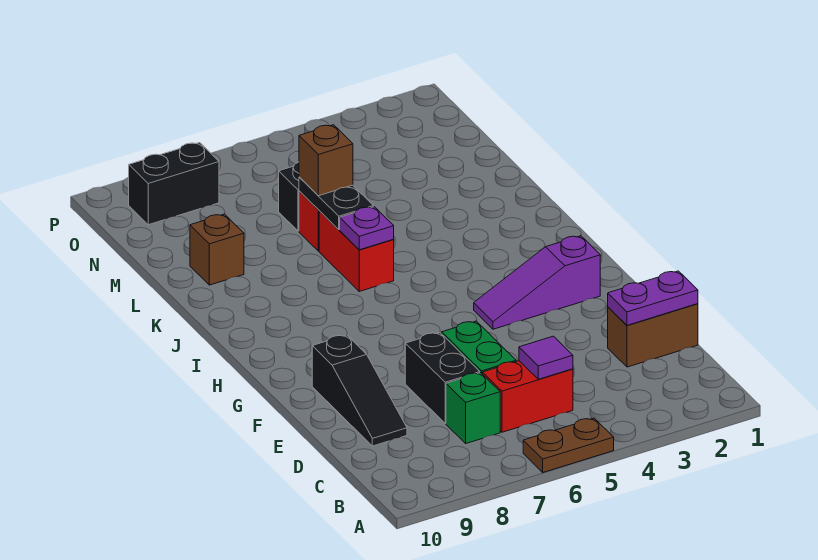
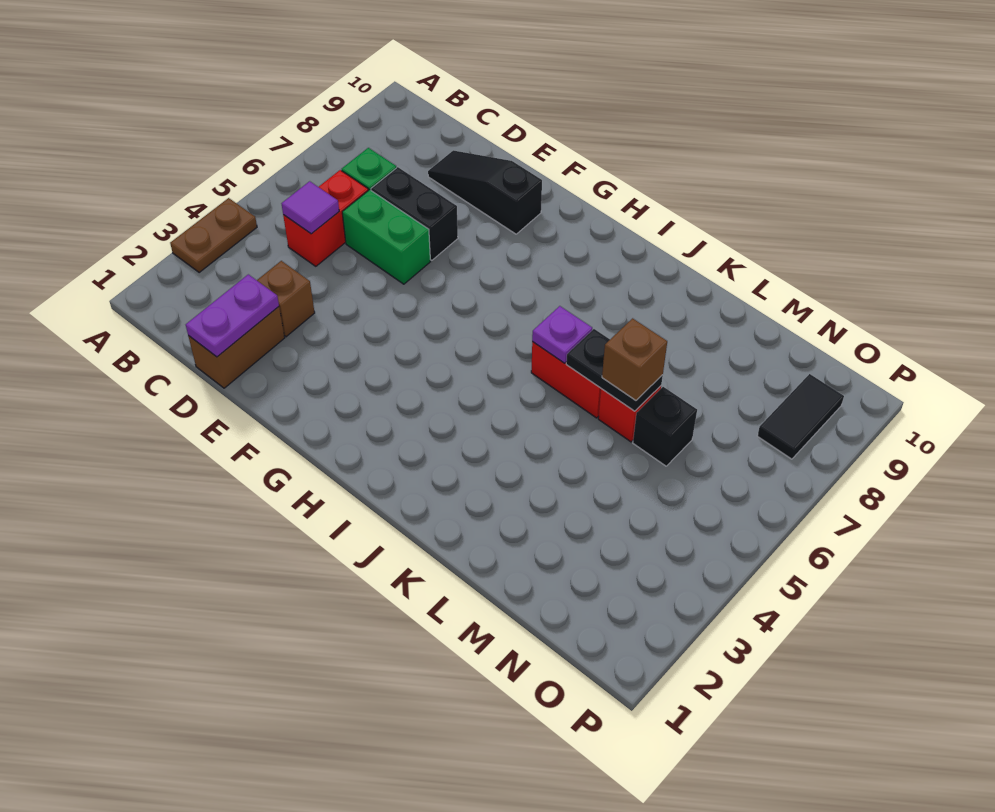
brown 1x2 plate [523,418,614,472] -> brown 1x2 plate moved to [170,198,257,273]
purple 1x3 slope [474,236,600,329] -> none
brown 1x1 brick [190,214,244,285] -> brown 1x1 brick moved to [257,261,315,337]
black 1x2 brick [129,143,219,225] -> black 1x2 tile [757,374,844,459]

